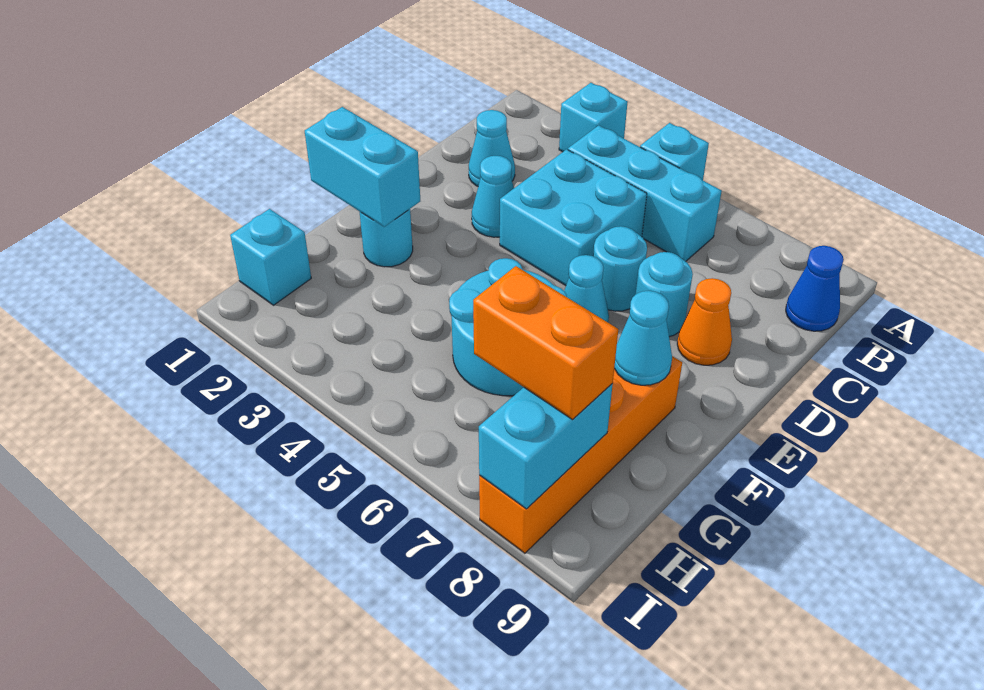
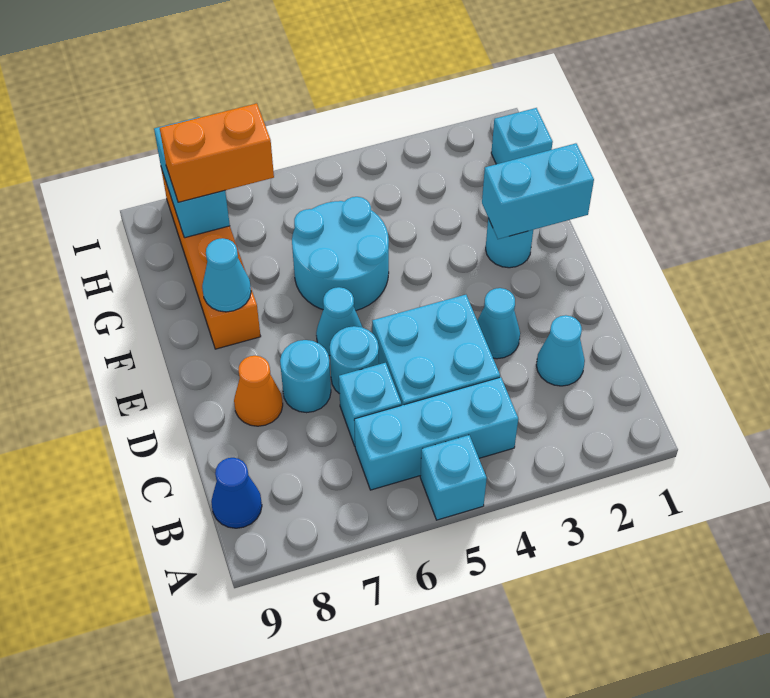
cyan 1x1 brick [559,83,628,152] -> cyan 1x1 brick moved to [339,363,401,446]

